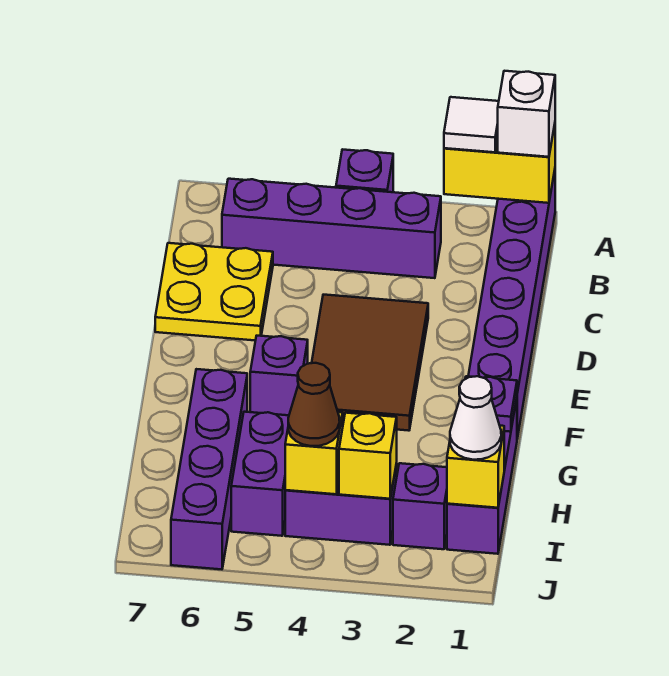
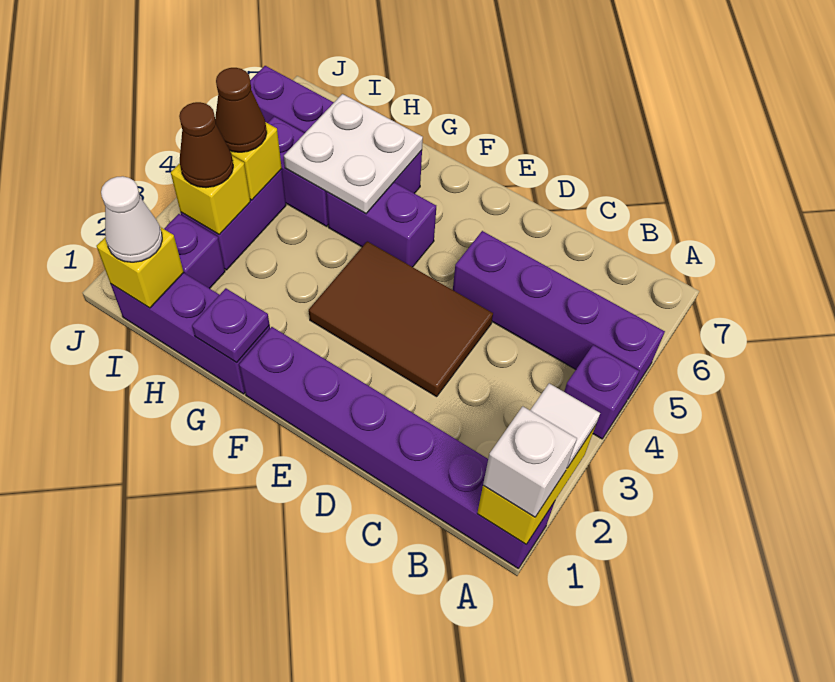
purple 1x4 brick [222,179,441,278] -> purple 1x4 brick turned to [453,231,665,399]
yellow 2x2 plate [155,243,273,341] -> none
purple 1x1 brick [250,336,308,415] -> purple 1x2 brick [326,182,436,267]
none -> white 2x2 plate [284,94,423,213]
none -> brown 1x1 cone [179,102,233,188]

